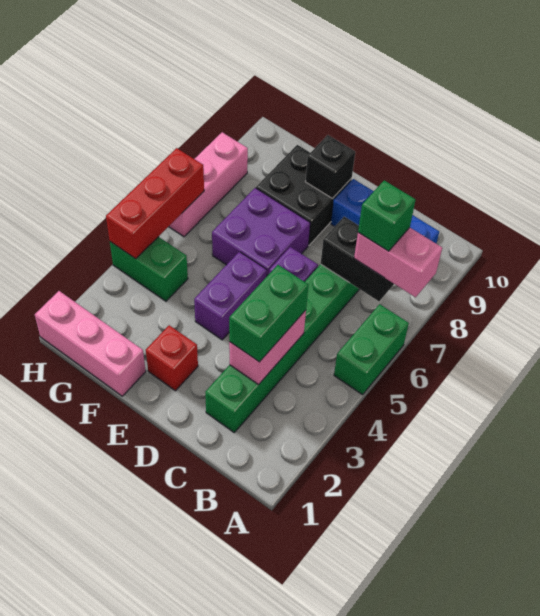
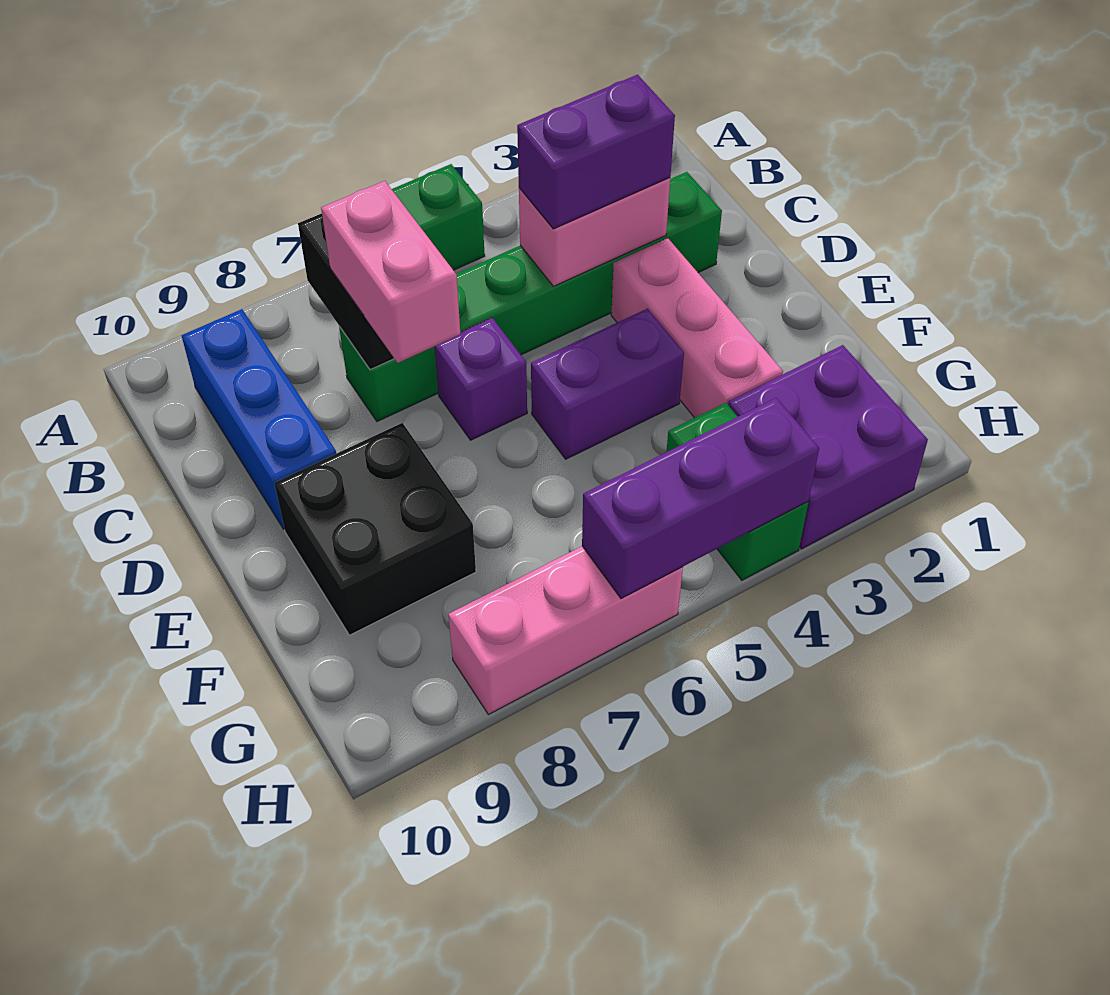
pink 1x2 brick [354,228,442,297] -> pink 1x2 brick moved to [321,181,460,363]
green 1x1 brick [358,180,416,251] -> none
green 1x2 brick [229,265,308,362] -> purple 1x2 brick [517,75,675,229]
red 1x1 brick [146,325,198,391] -> none
purple 2x2 brick [212,188,310,277] -> purple 2x2 brick moved to [728,345,928,549]
black 1x1 brick [305,135,355,199] -> none
pink 1x3 brick [35,291,146,396] -> pink 1x3 brick moved to [611,238,783,418]
red 1x3 brick [106,148,204,259] -> purple 1x3 brick [582,398,819,599]

